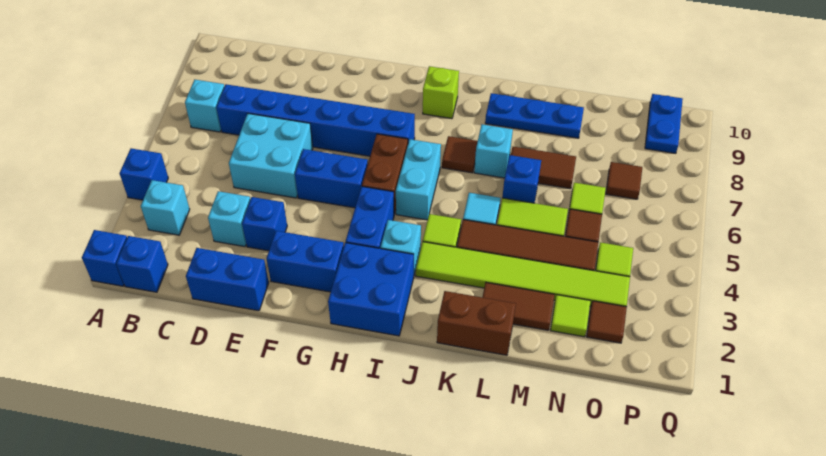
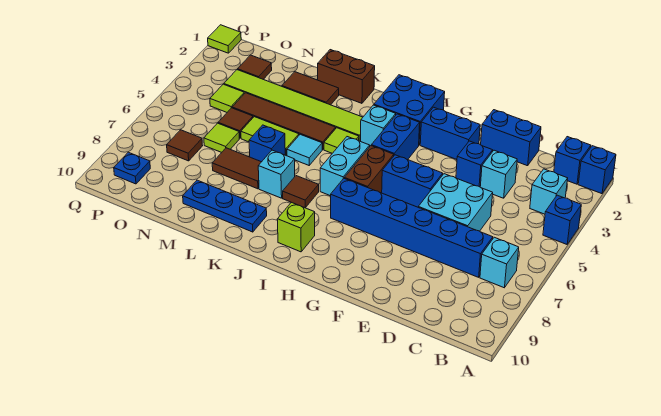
lime 1x1 tile [551,295,590,337] -> lime 1x1 tile moved to [208,25,241,53]
blue 1x2 plate [645,94,683,153] -> blue 1x1 plate [114,152,150,184]

